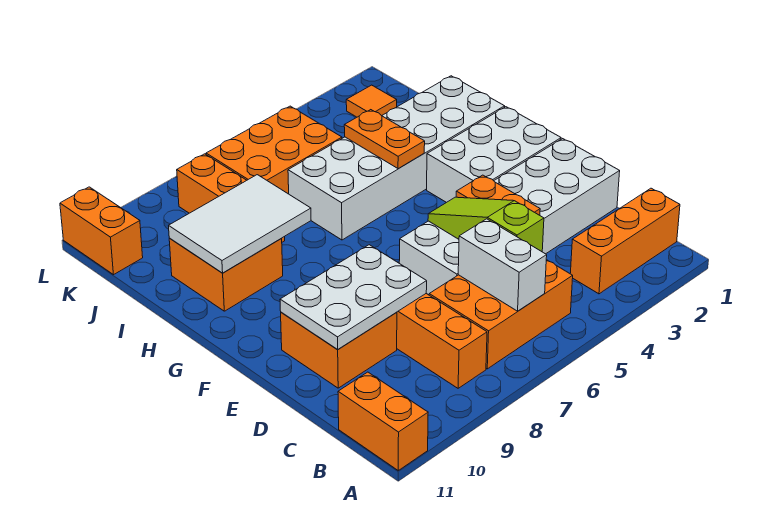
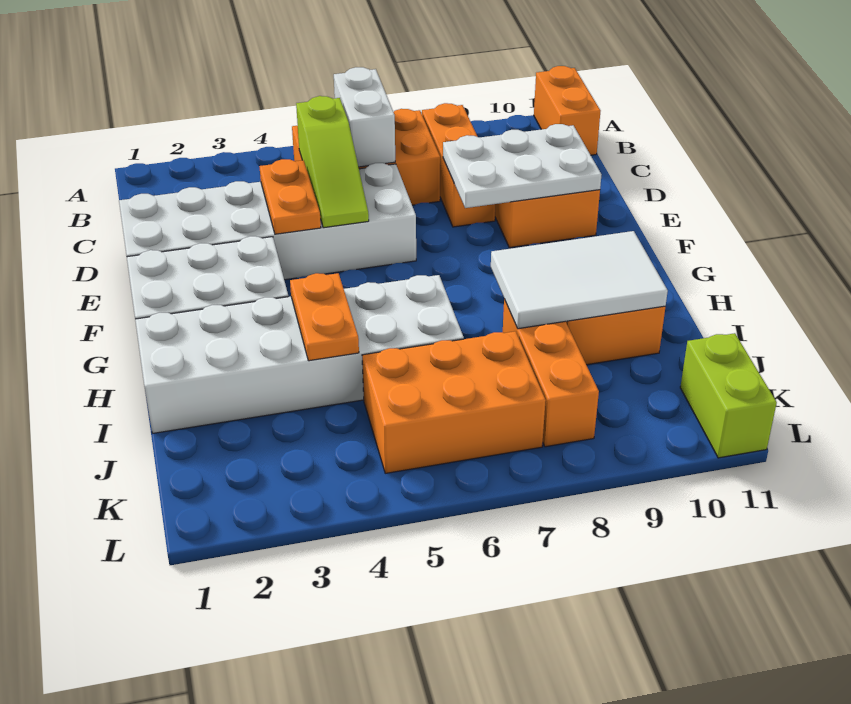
orange 1x3 brick [570,188,680,294] -> none
orange 1x1 tile [346,85,397,117] -> none
orange 1x2 brick [60,187,143,275] -> lime 1x2 brick [680,333,777,458]

